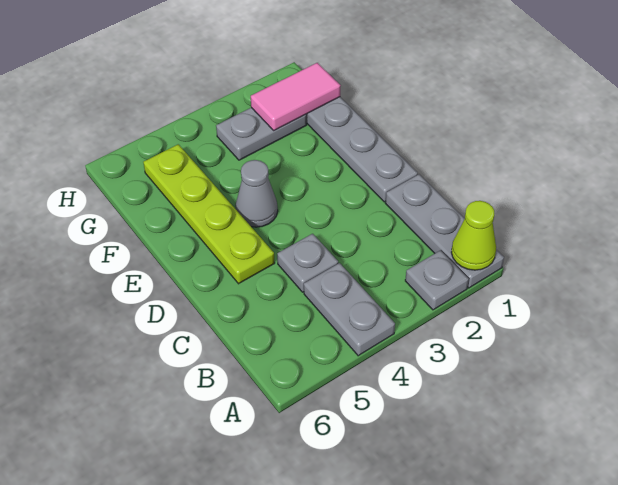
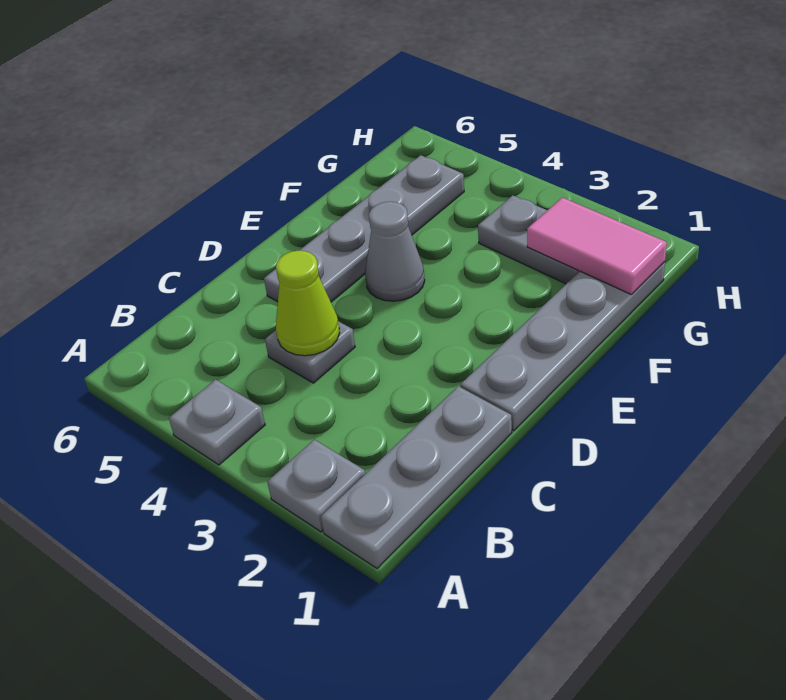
lime 1x1 cone [451,201,496,270] -> lime 1x1 cone moved to [276,251,340,356]
grey 1x2 plate [304,263,395,356] -> grey 1x1 plate [169,380,265,465]
lime 1x4 plate [143,144,275,284] -> grey 1x4 plate [264,155,464,302]

